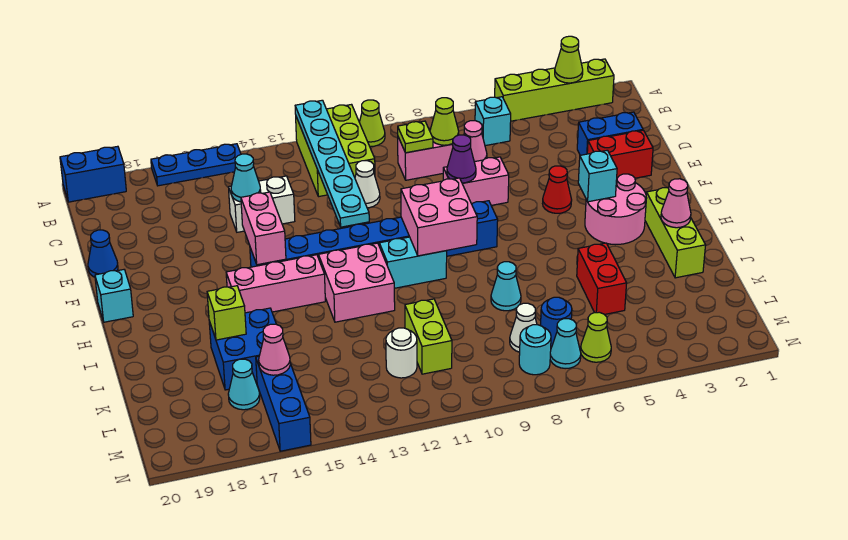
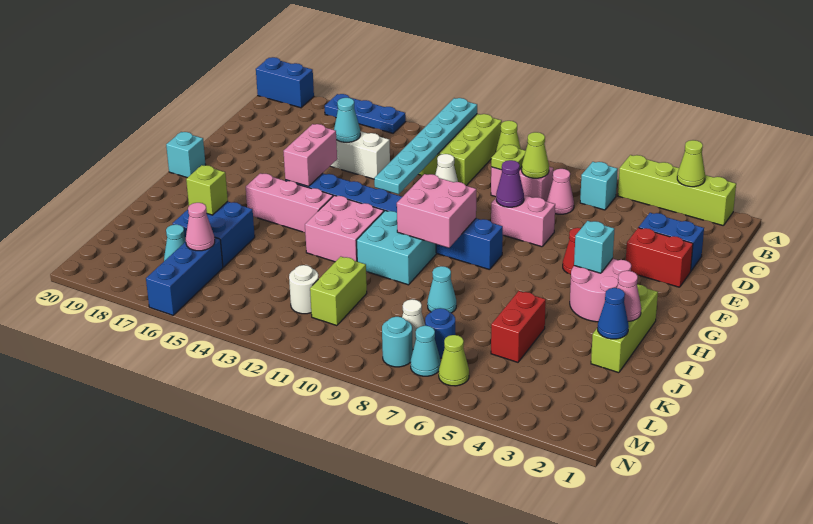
blue 1x1 cone [88,230,118,277] -> blue 1x1 cone moved to [598,288,629,339]
cyan 1x2 brick [379,237,447,288] -> cyan 2x2 brick [357,211,436,285]

